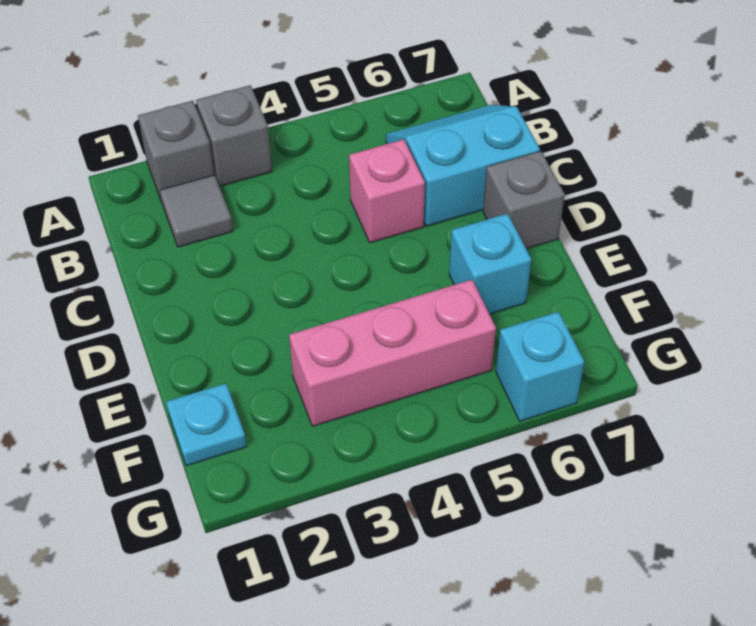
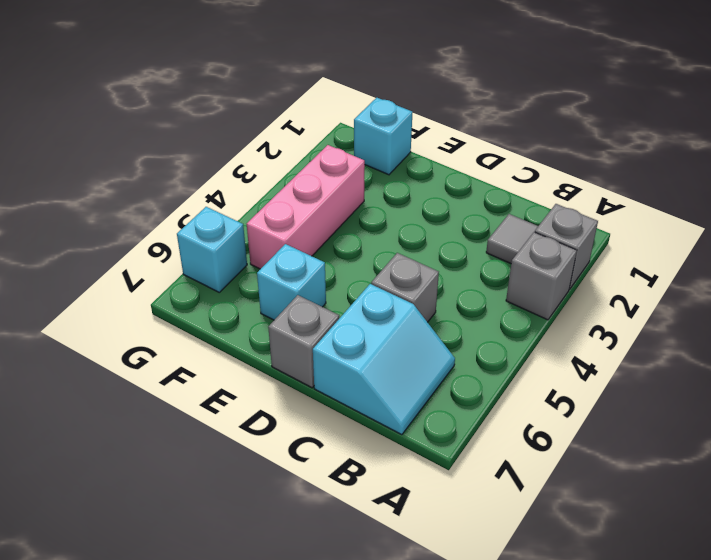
pink 1x1 brick [349,139,425,243] -> grey 1x1 brick [371,253,439,322]
cyan 1x1 plate [166,383,247,466] -> cyan 1x1 brick [354,98,413,175]

